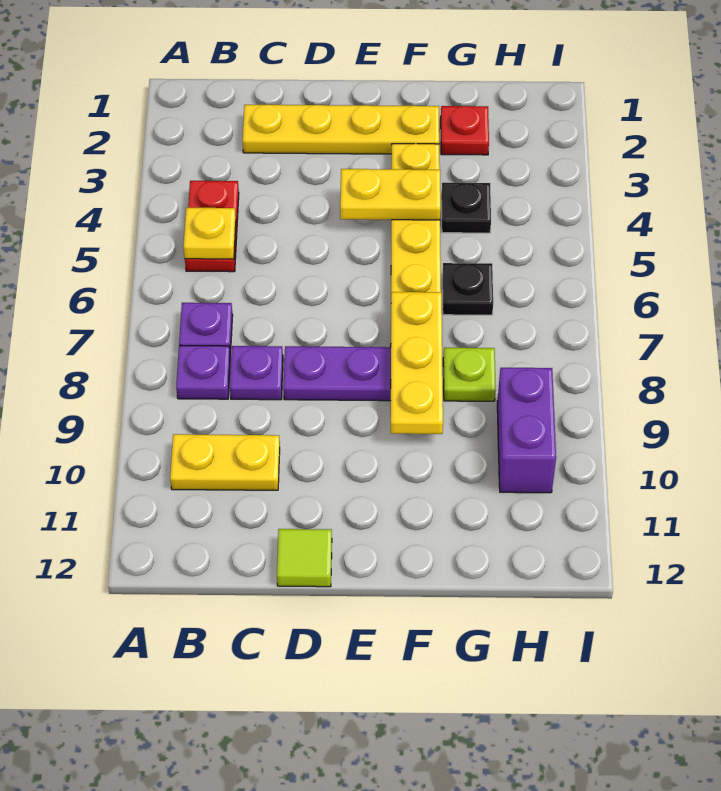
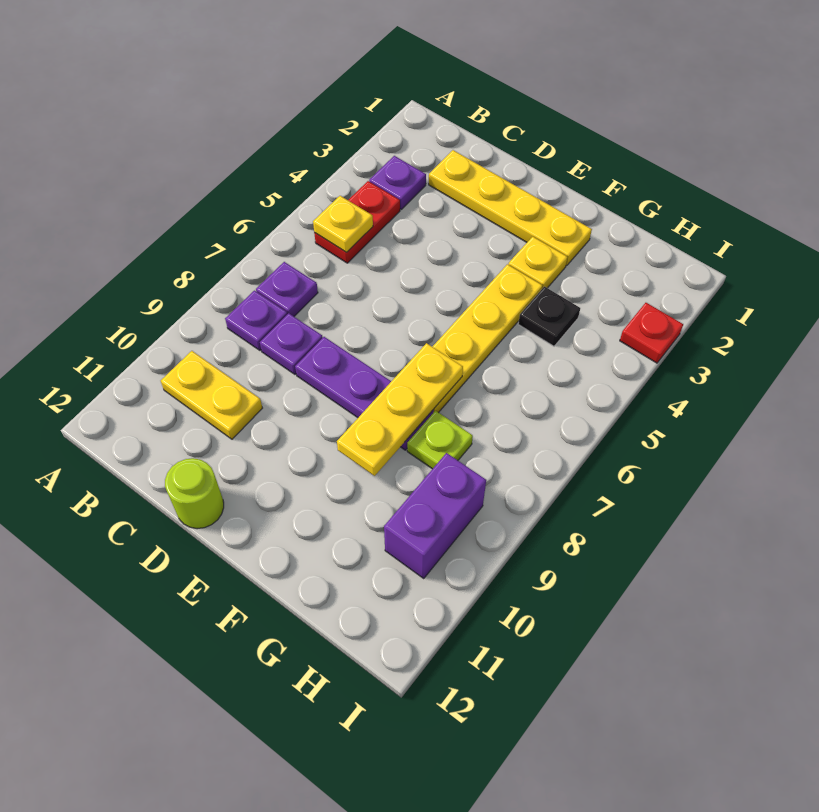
none -> purple 1x1 plate [369,156,426,209]
lime 1x1 tile [277,529,332,587] -> lime 1x1 round brick [165,458,224,529]
yellow 1x2 plate [340,169,441,220] -> none
red 1x1 plate [441,106,489,155] -> red 1x1 plate moved to [620,303,683,363]
black 1x1 plate [442,263,493,315] -> none

